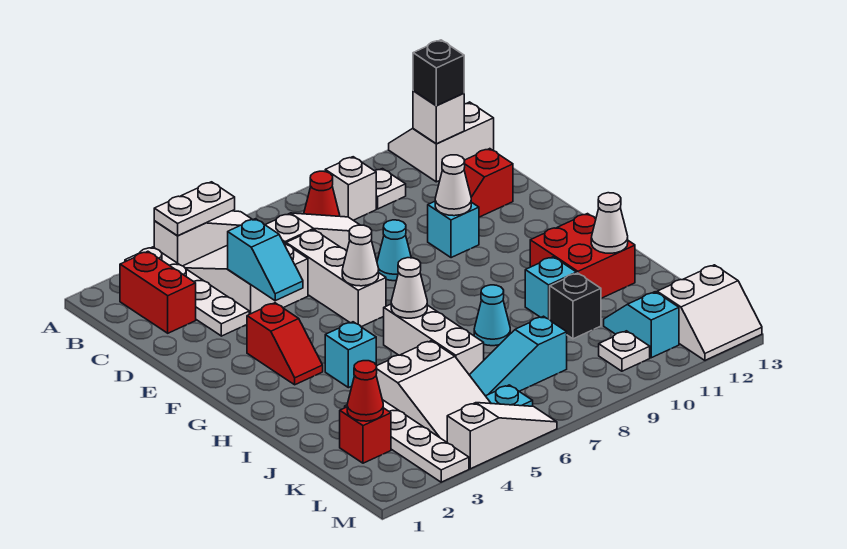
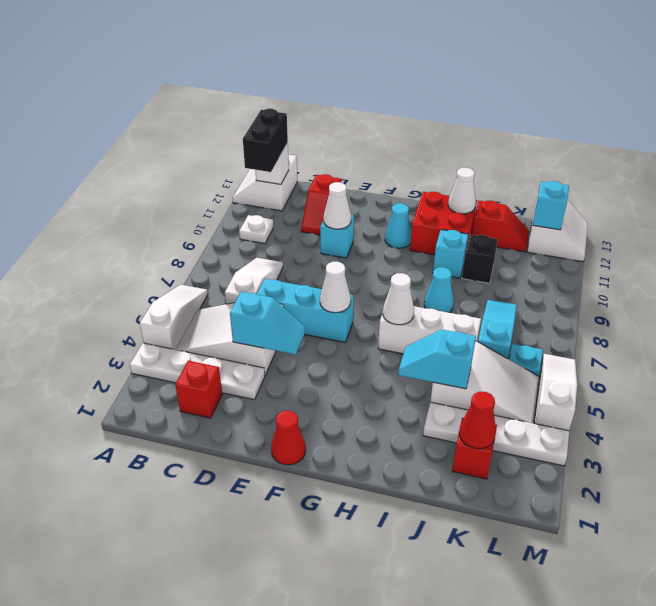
white 1x2 plate [154,182,235,236] -> none
red 1x2 brick [120,251,196,333] -> red 1x1 brick [175,361,222,418]
red 1x1 cone [304,171,340,216] -> red 1x1 cone moved to [271,411,306,465]
white 1x1 brick [325,157,376,220] -> none
black 1x1 brick [413,40,464,106] -> black 1x2 brick [243,109,288,172]
white 1x3 brick [286,230,386,327] -> cyan 1x3 brick [257,279,354,342]
cyan 1x1 cone [377,220,411,281] -> cyan 1x1 cone moved to [385,203,411,248]
red 1x2 slope [247,303,323,385] -> red 1x2 slope moved to [472,201,529,252]
cyan 1x1 brick [325,322,376,388] -> cyan 1x1 brick moved to [533,181,569,230]
cyan 1x3 slope [470,316,567,396] -> cyan 1x3 slope turned to [478,299,517,359]
cyan 1x2 slope [604,292,679,358] -> cyan 1x2 slope moved to [398,330,476,389]
white 1x1 plate [599,331,650,371] -> none

